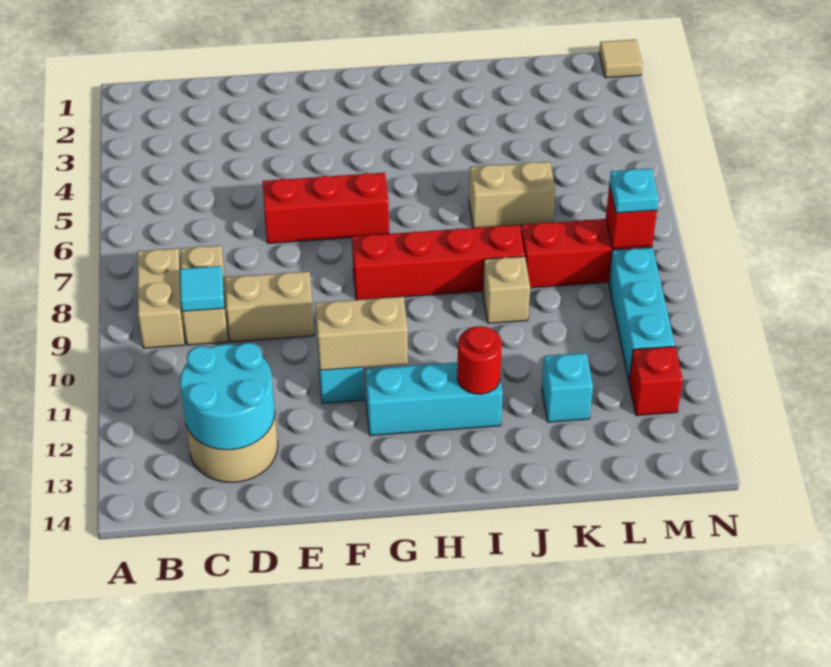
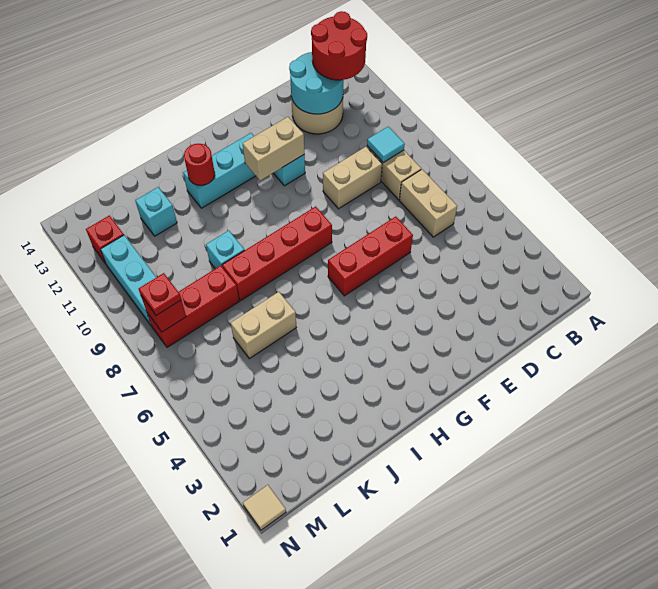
tan 1x2 brick [137,248,185,348] -> tan 1x2 brick moved to [399,169,457,237]
none -> red 2x2 round brick [311,11,367,80]
tan 1x1 brick [483,256,530,323] -> cyan 1x1 brick [206,231,245,269]
cyan 1x1 plate [610,169,659,213] -> red 1x1 plate [139,273,181,316]

